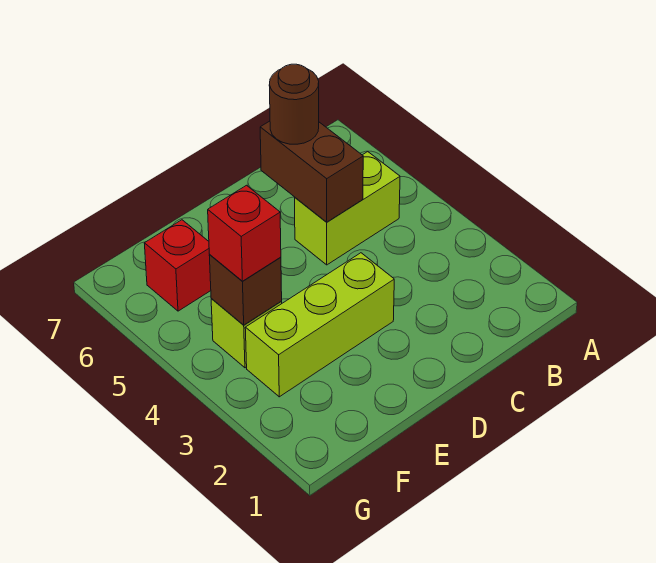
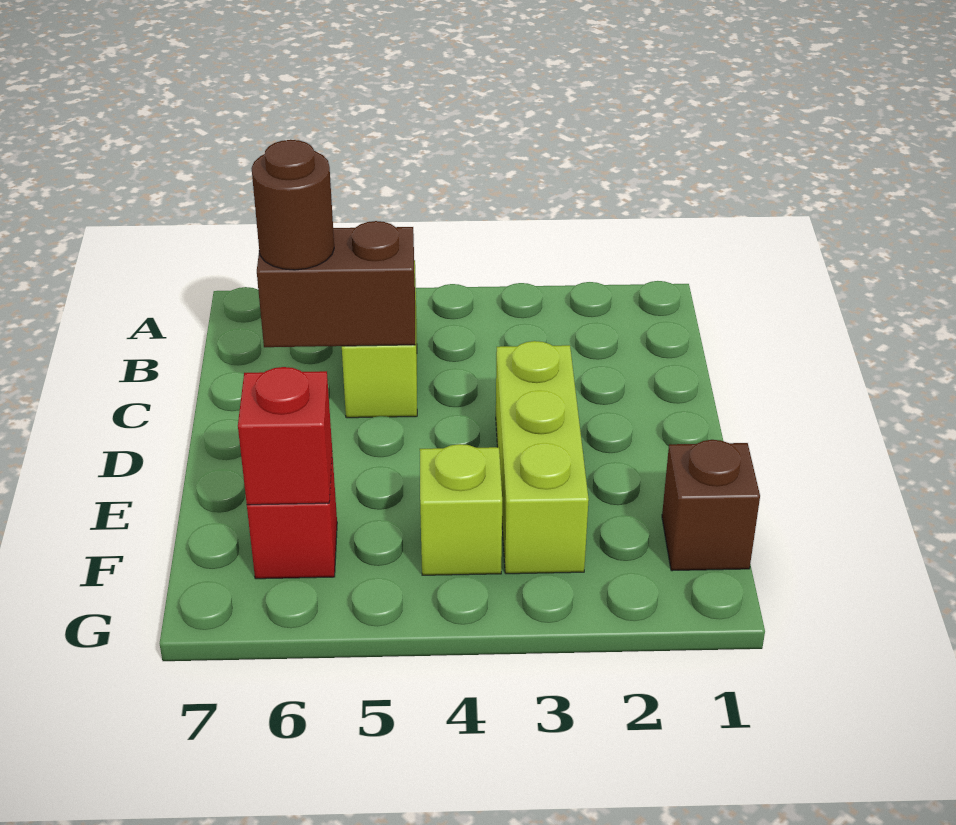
brown 1x1 brick [209,255,282,325] -> brown 1x1 brick moved to [662,440,760,571]
red 1x1 brick [208,185,281,281] -> red 1x1 brick moved to [238,367,332,505]

